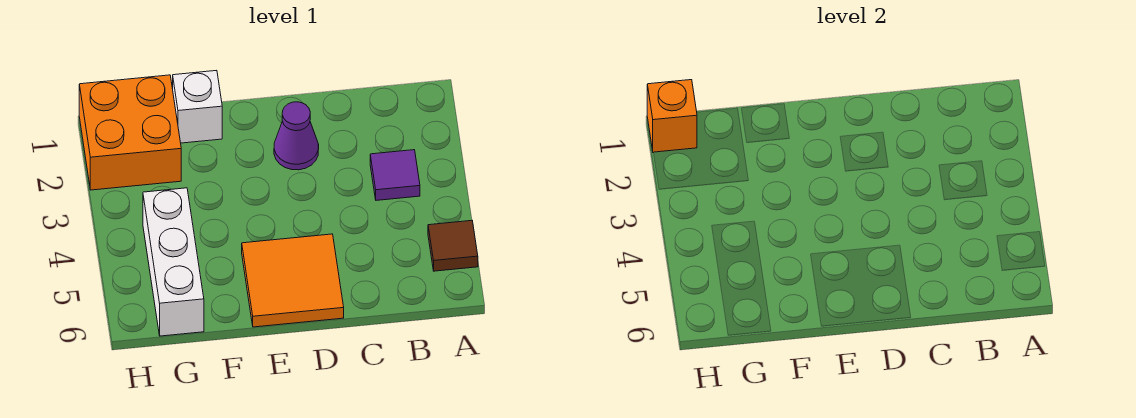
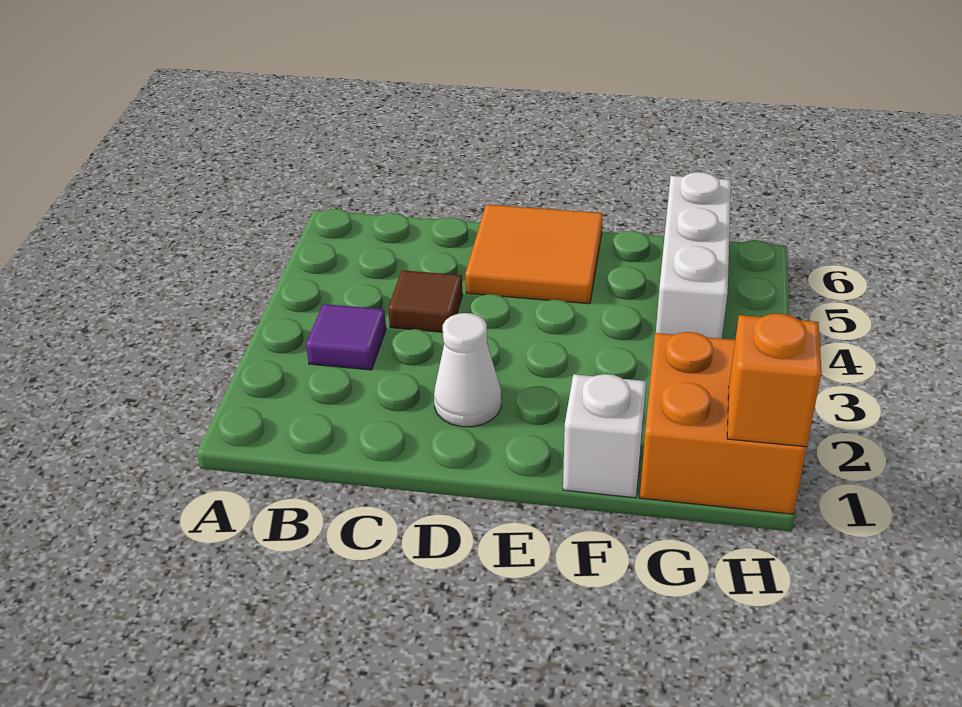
brown 1x1 tile [428,221,478,271] -> brown 1x1 tile moved to [388,270,463,332]
purple 1x1 cone [274,102,319,170] -> white 1x1 cone [434,313,501,427]

